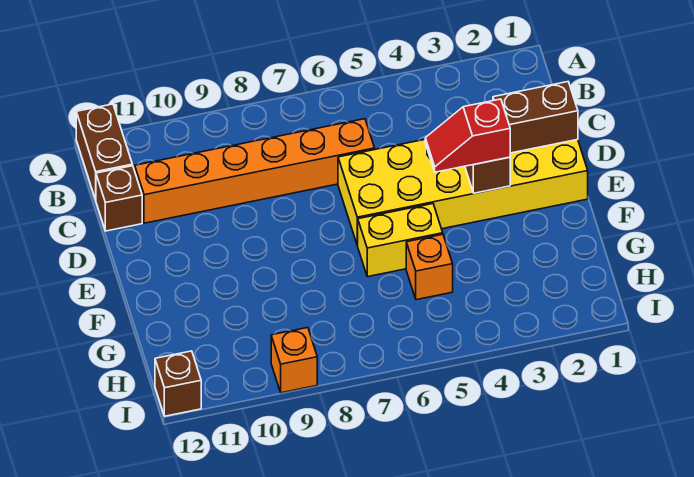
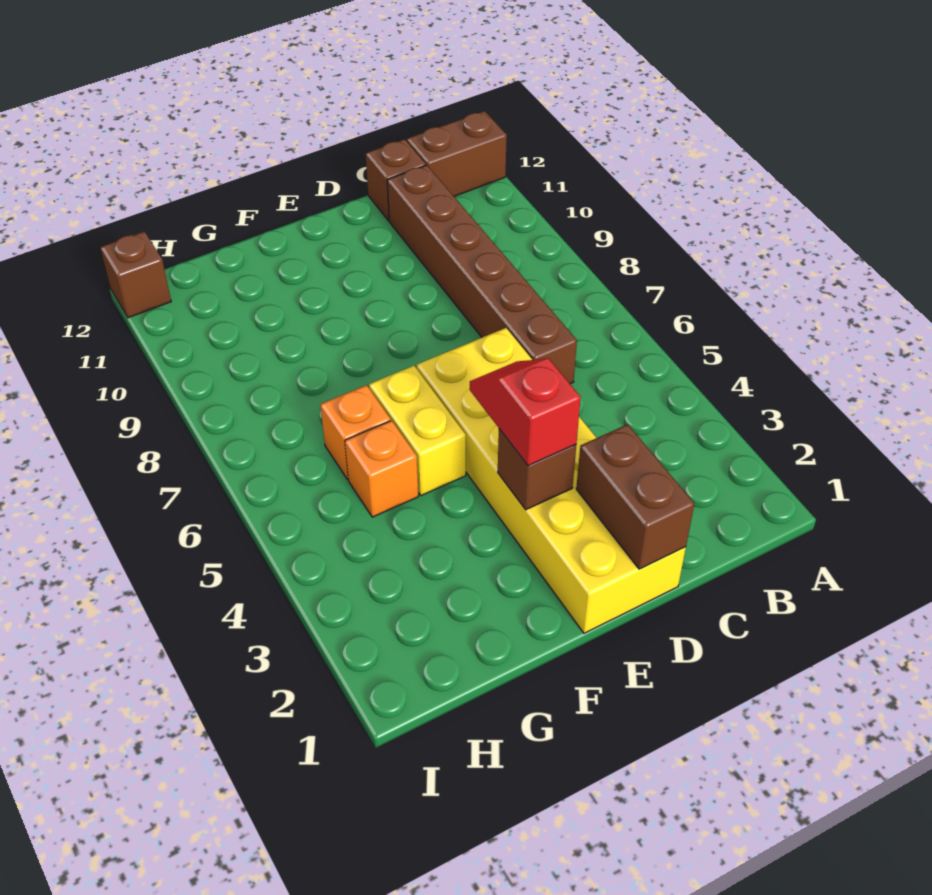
orange 1x6 brick [135,119,375,223] -> brown 1x6 brick [387,165,577,384]
orange 1x1 brick [271,328,317,393] -> orange 1x1 brick moved to [320,385,391,480]

